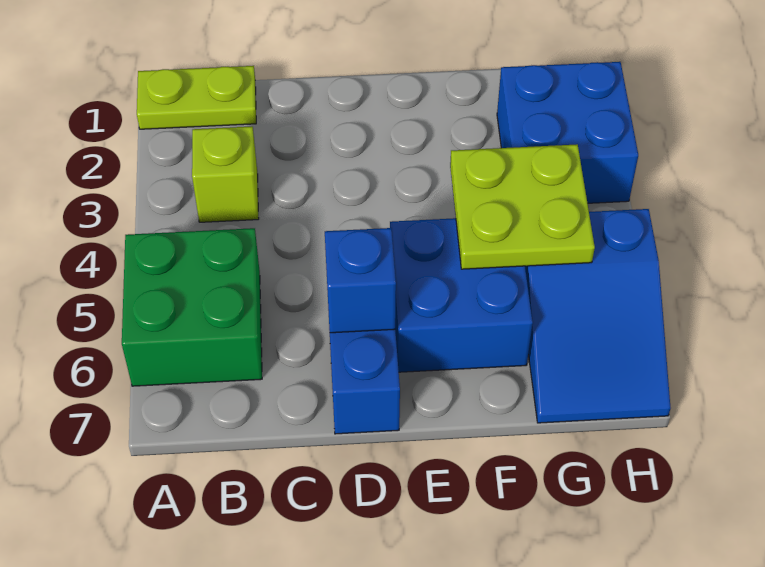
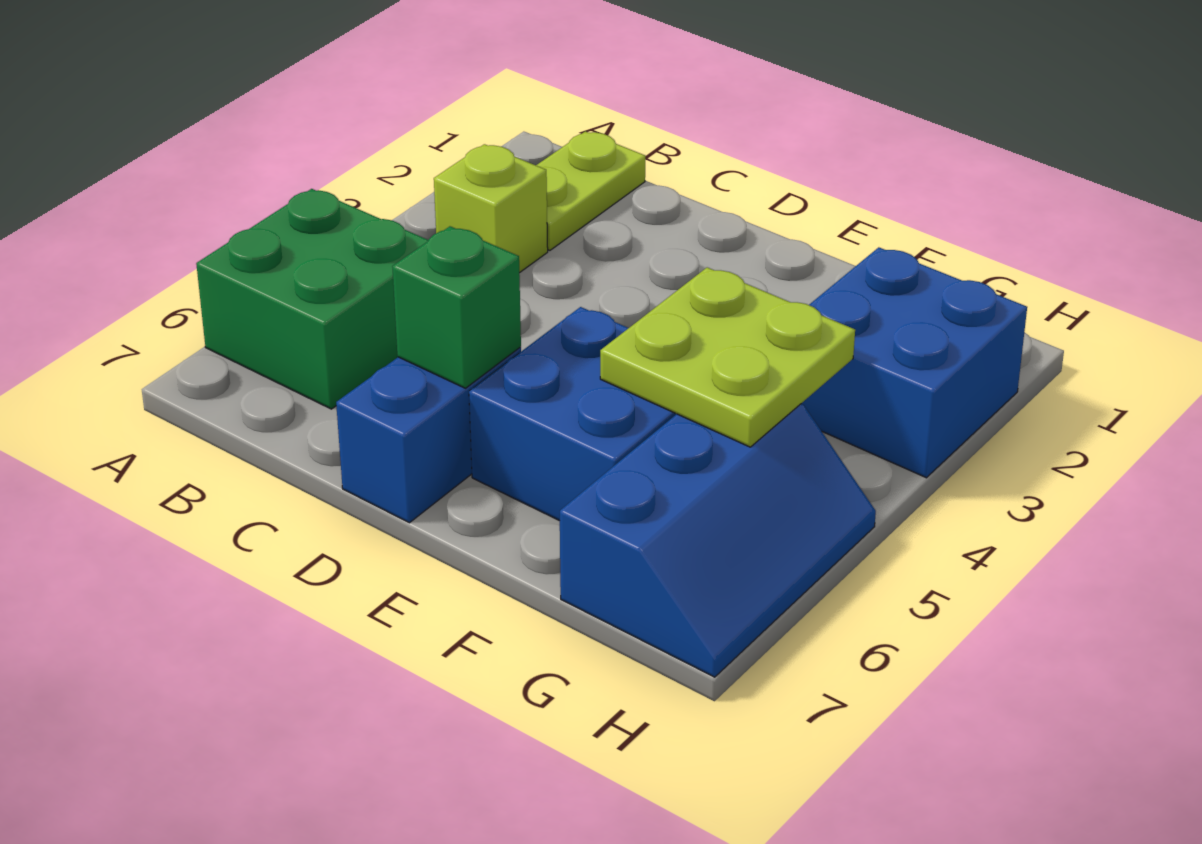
lime 1x2 plate [137,66,256,129] -> lime 1x2 plate turned to [536,131,645,250]
blue 1x1 brick [325,228,396,333] -> green 1x1 brick [392,226,521,388]
blue 2x3 slope [525,209,671,423] -> blue 2x3 slope turned to [560,404,876,677]

